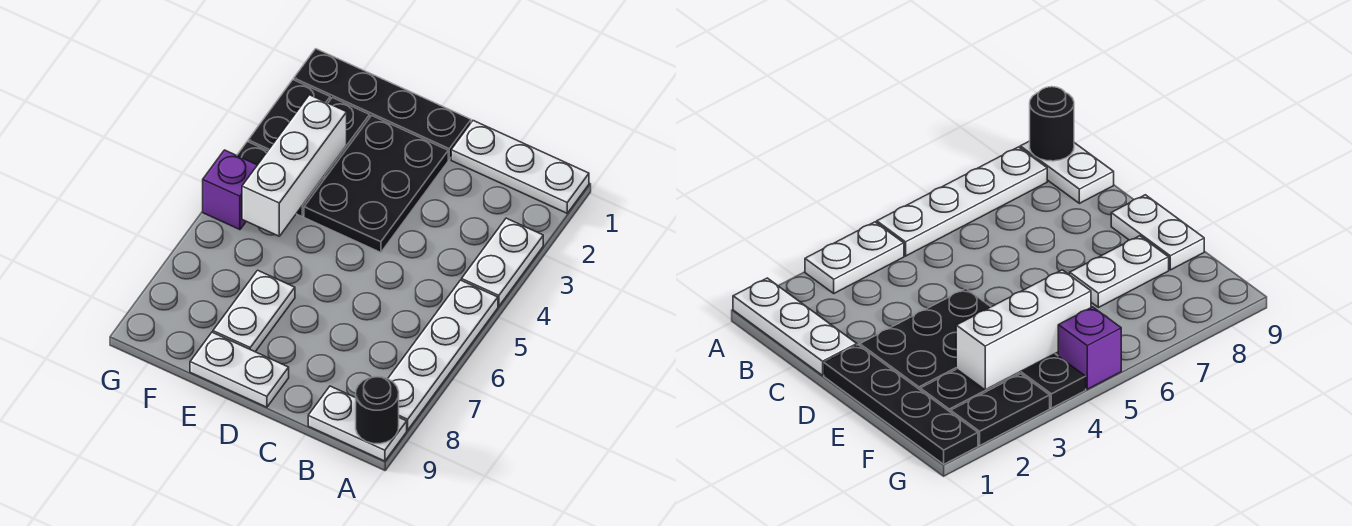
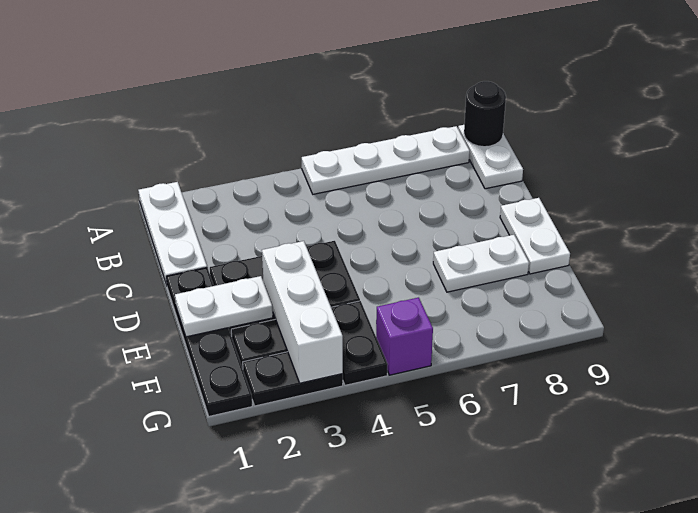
white 1x2 plate [462,218,543,306] -> white 1x2 plate moved to [175,276,273,337]
white 1x3 brick [242,95,347,236] -> white 1x3 brick turned to [262,241,343,383]

